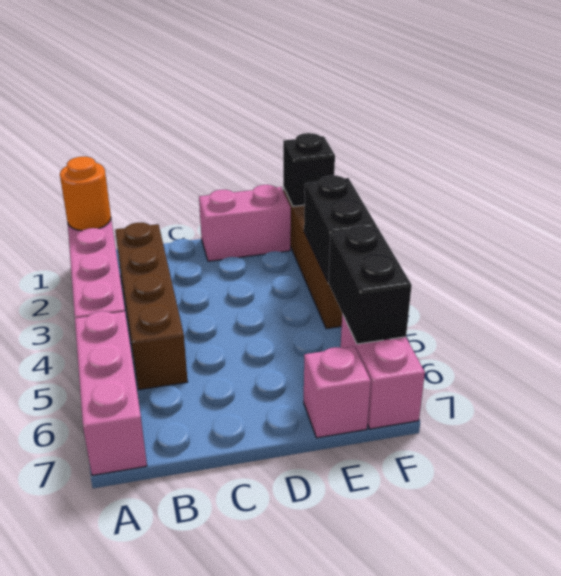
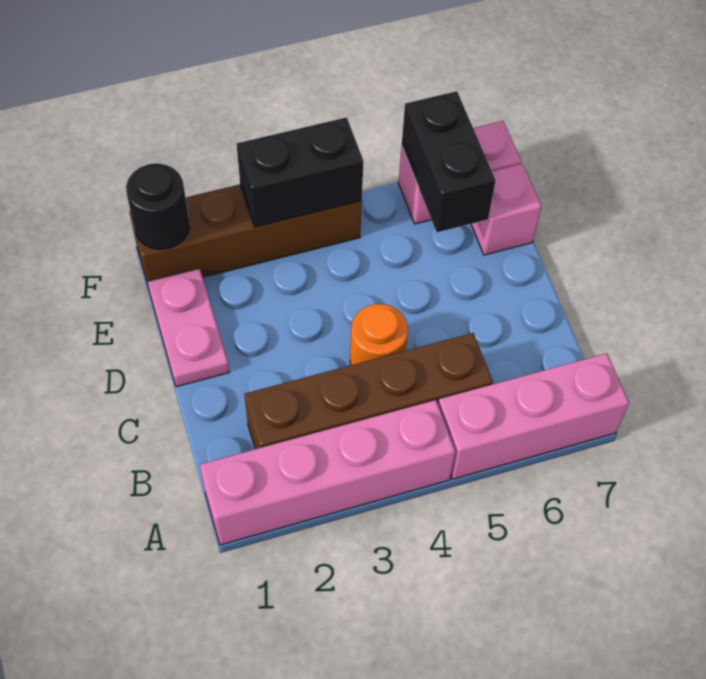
orange 1x1 round brick [60,157,111,231] -> orange 1x1 round brick moved to [350,304,408,365]
pink 1x2 brick [199,185,291,261] -> pink 1x2 plate [147,269,229,387]
black 1x1 brick [283,133,335,206] -> black 1x1 round brick [126,163,190,249]
black 1x2 brick [329,226,412,344] -> black 1x2 brick turned to [402,91,495,232]

